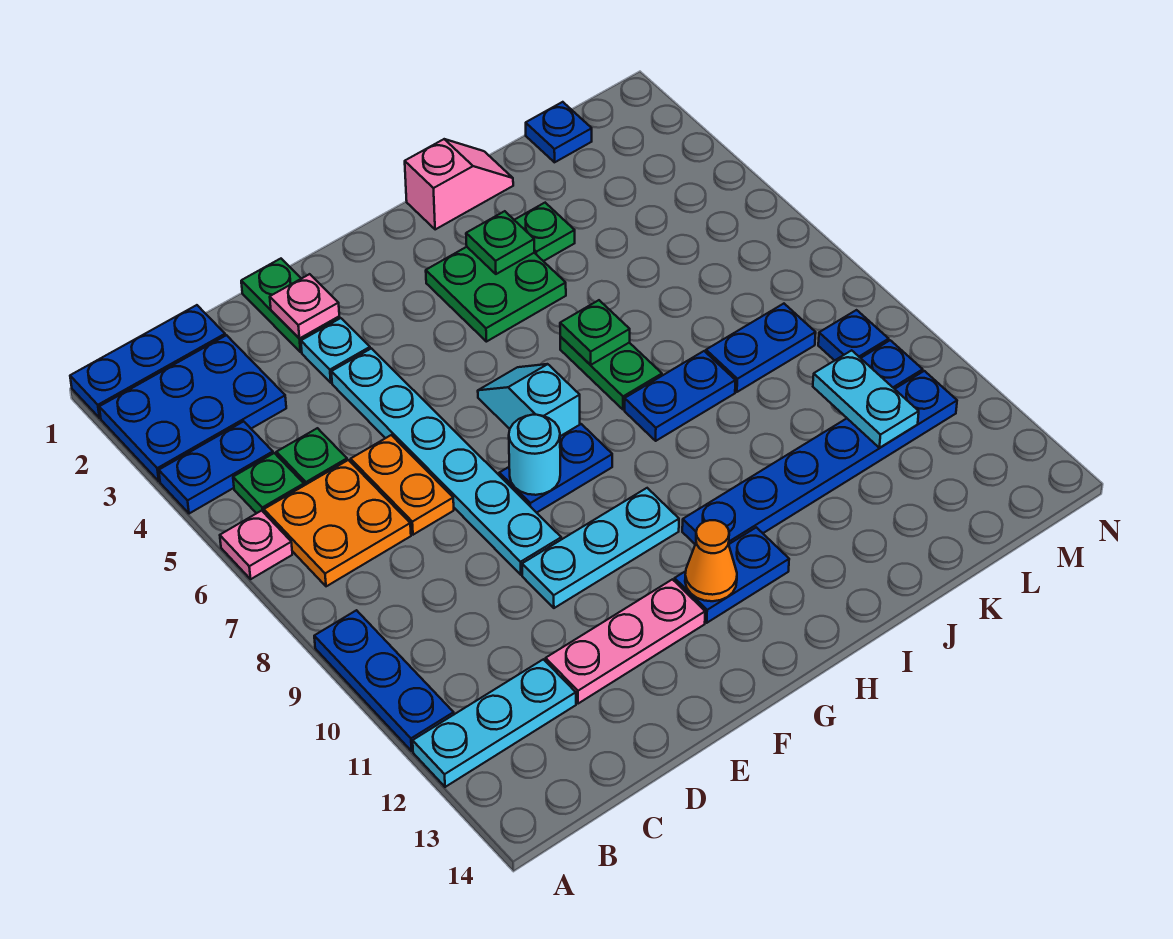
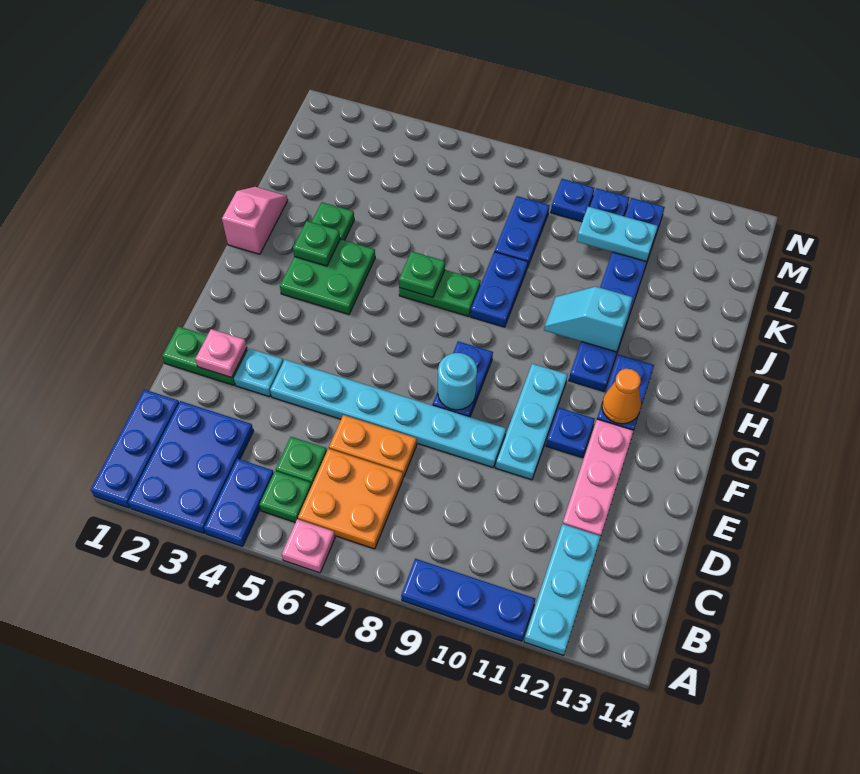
cyan 1x2 slope [478,364,580,436] -> cyan 1x2 slope moved to [544,286,633,352]
blue 1x1 plate [526,102,592,162] -> blue 1x1 plate moved to [546,408,595,458]

